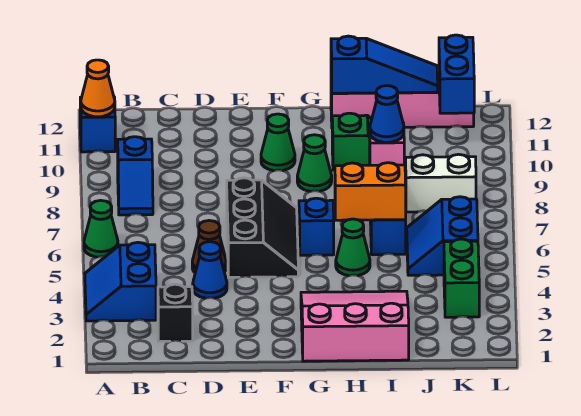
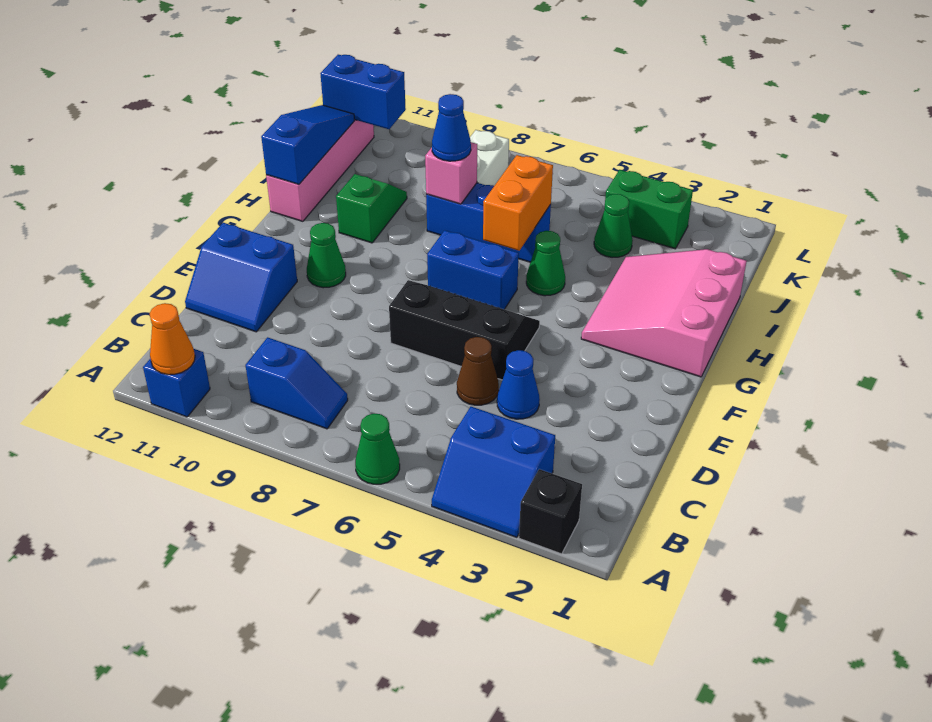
black 1x1 brick [158,284,193,342] -> black 1x1 brick moved to [519,469,582,554]
blue 1x1 brick [299,198,334,255] -> blue 1x2 brick [427,230,519,309]
green 1x1 cone [297,135,332,191] -> green 1x1 cone moved to [594,194,633,257]
blue 2x2 slope [407,197,478,275] -> blue 2x2 slope moved to [185,223,297,332]

